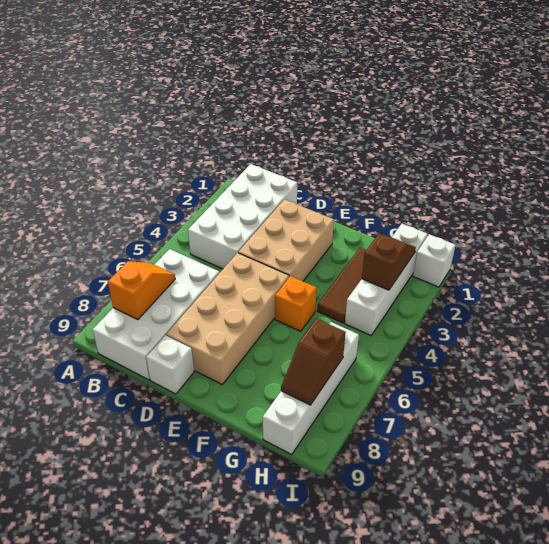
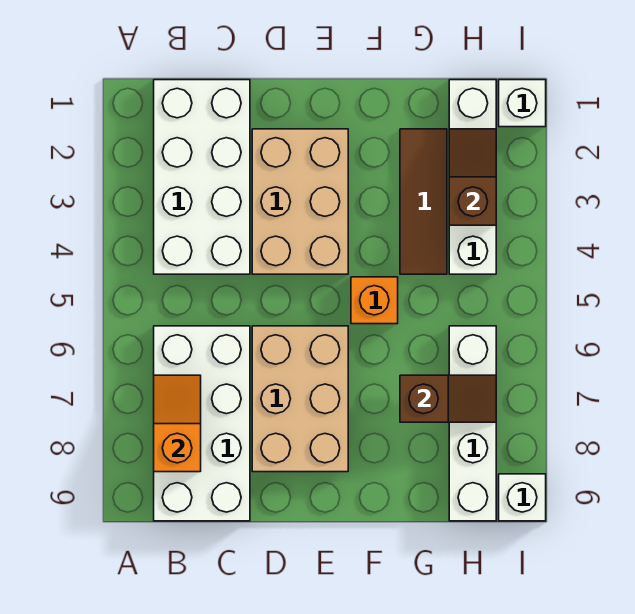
tan 2x4 brick [166,253,289,384] -> tan 2x3 brick [252,326,348,472]
white 1x1 brick [146,335,194,394] -> white 1x1 brick moved to [499,474,546,521]
brown 1x2 slope [281,318,346,405] -> brown 1x2 slope turned to [400,375,496,422]

